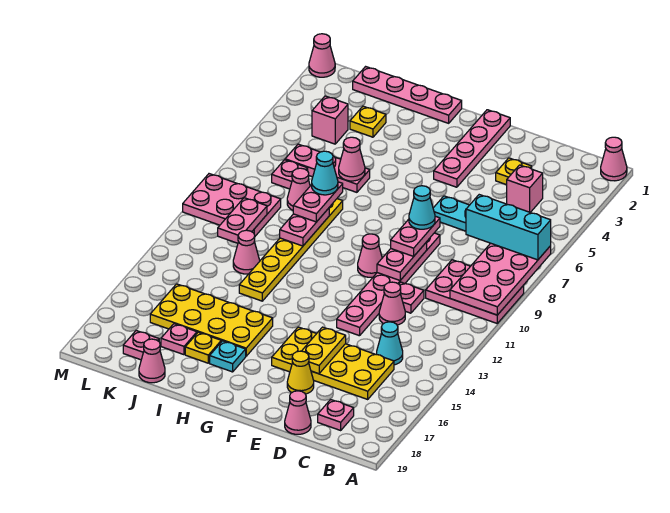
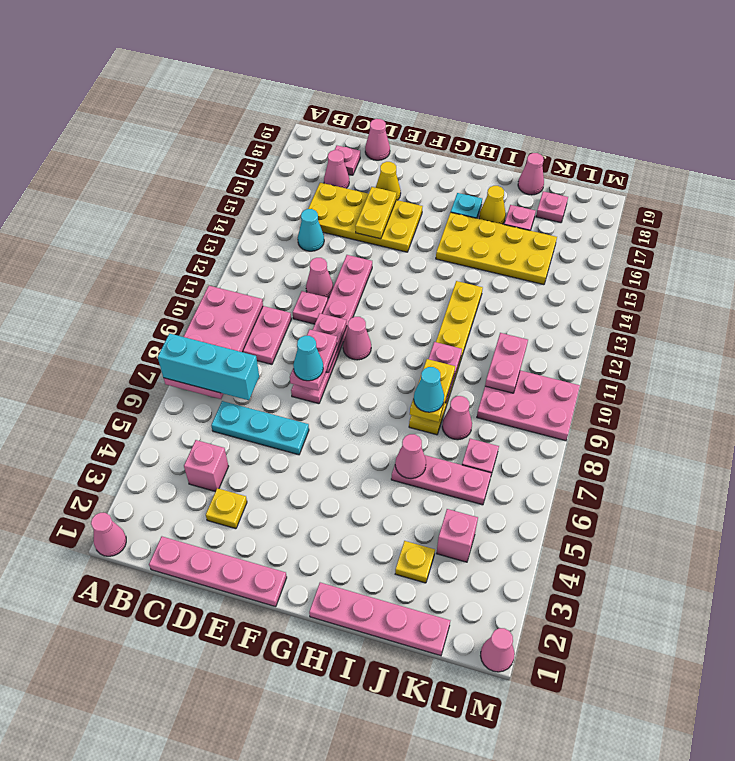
pink 1x4 plate [434,110,510,187] -> pink 1x4 plate turned to [149,537,287,607]
pink 1x2 plate [293,182,343,222] -> yellow 1x2 plate [410,359,455,422]
yellow 1x1 plate [185,332,221,363] -> yellow 1x1 cone [479,186,506,224]
pink 1x1 cone [233,230,260,274] -> pink 1x1 cone moved to [324,150,349,188]

